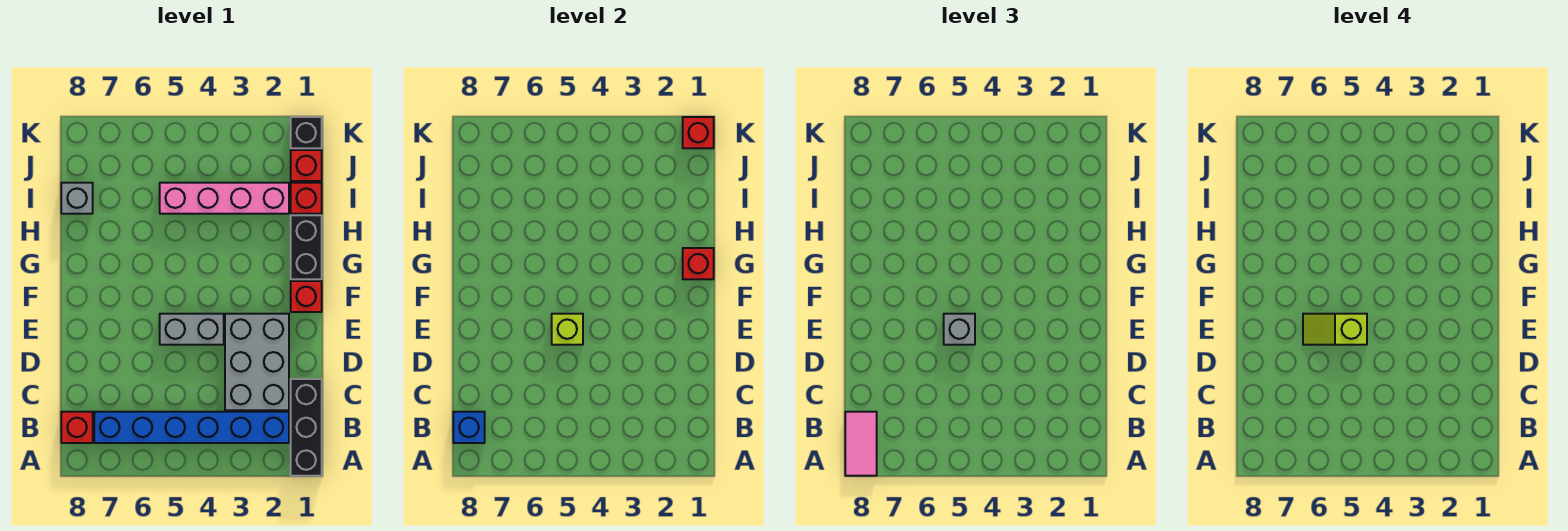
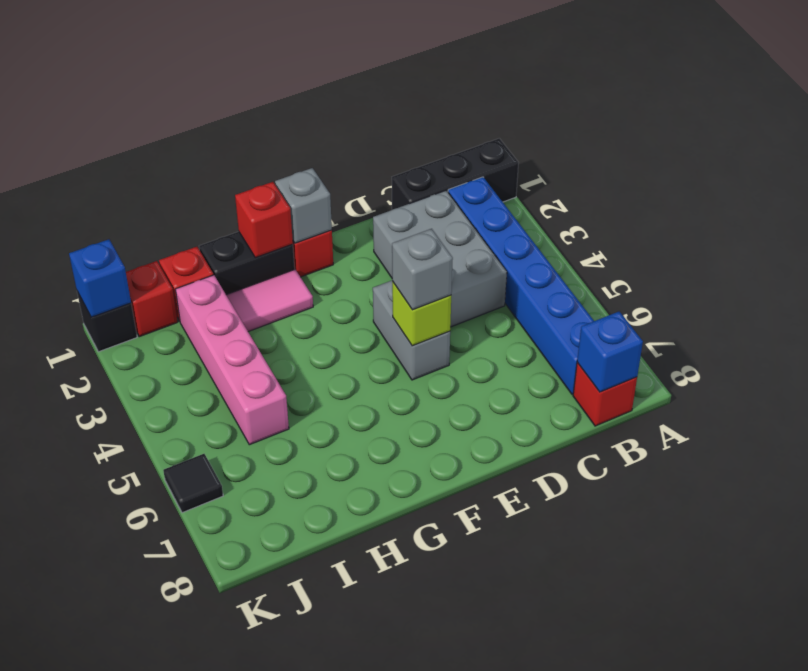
pink 1x2 tile [845,412,877,476] -> pink 1x2 tile moved to [226,270,313,332]
grey 2x3 brick [225,314,289,410] -> grey 2x3 brick turned to [373,190,507,327]
lime 1x2 slope [1303,314,1367,345] -> none
grey 1x1 brick [61,183,93,214] -> grey 1x1 brick moved to [275,168,332,243]
red 1x1 brick [683,117,714,148] -> blue 1x1 brick [69,239,131,317]
none -> black 1x1 tile [163,454,223,513]

